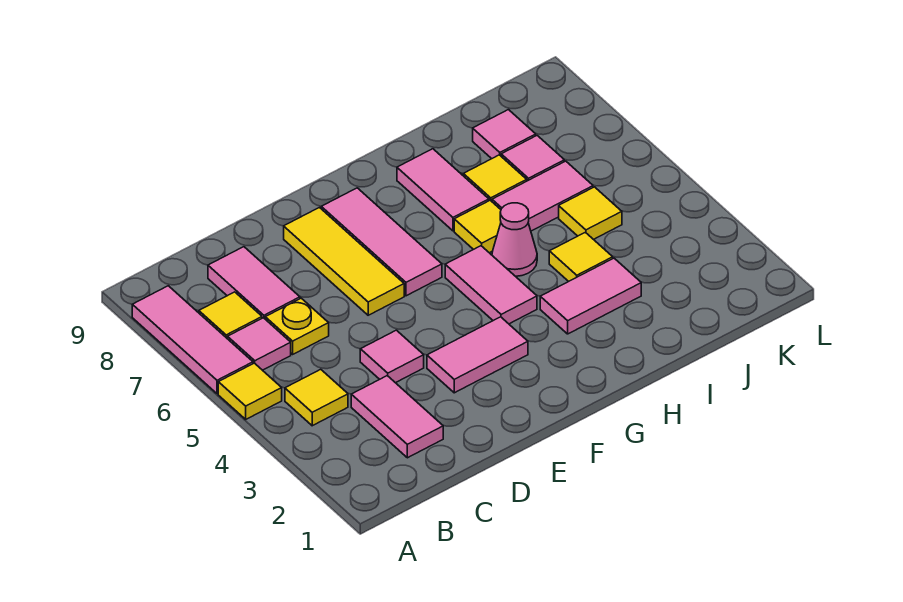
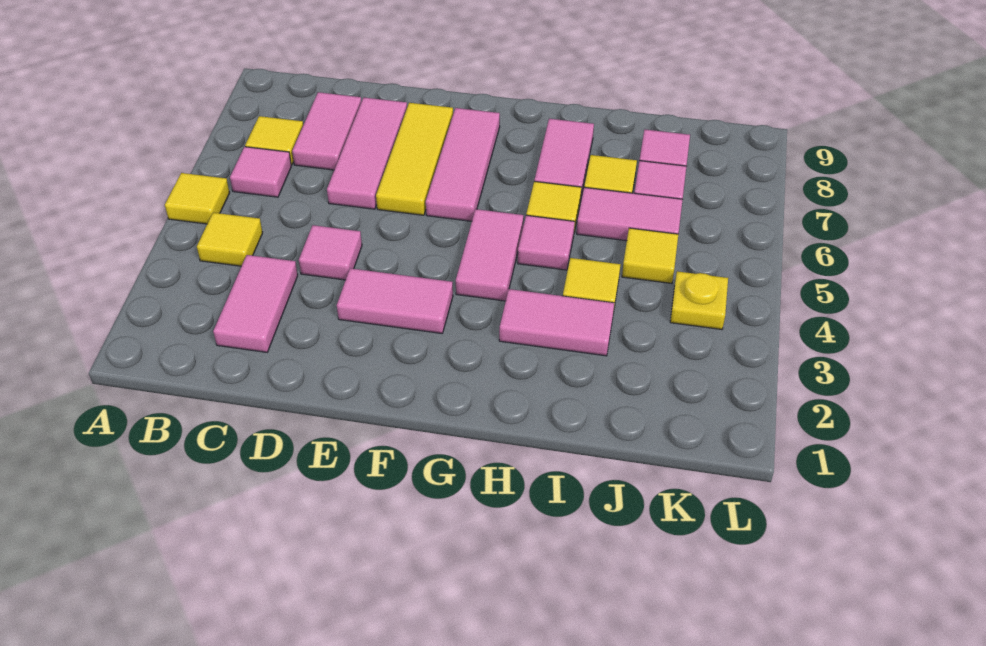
pink 1x3 tile [132,286,253,394] -> pink 1x3 tile moved to [327,97,407,209]
yellow 1x1 plate [265,298,329,354] -> yellow 1x1 plate moved to [670,271,728,330]
pink 1x1 cone [492,203,537,276] -> pink 1x1 tile [518,215,575,270]

